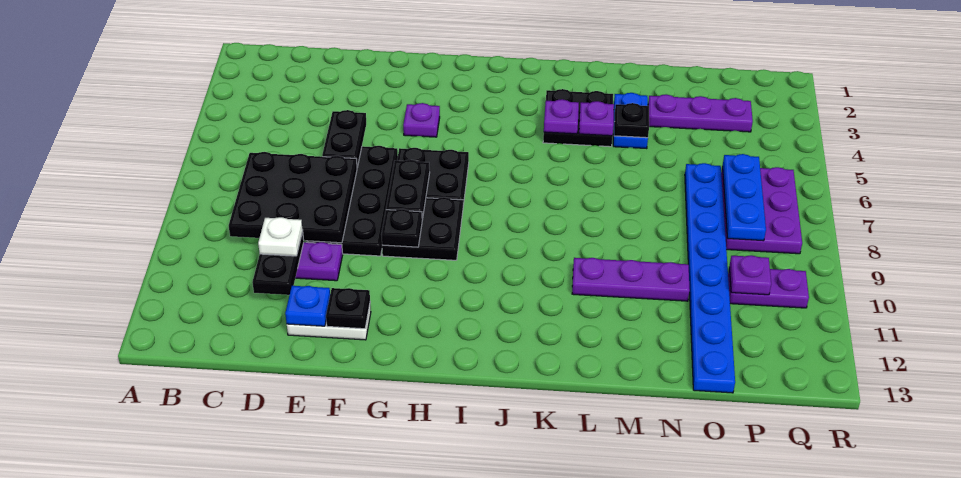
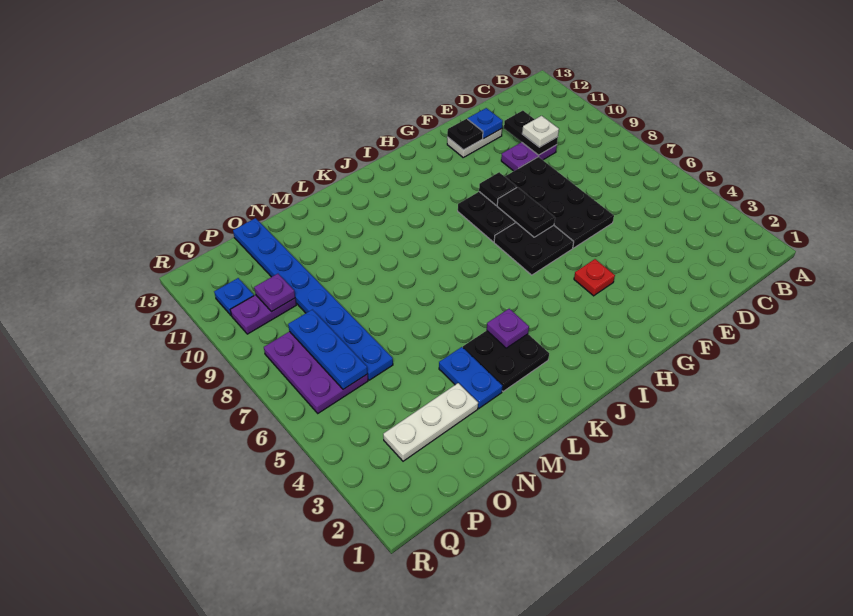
black 3x3 plate [229,152,357,243] -> none
black 1x2 plate [322,110,366,167] -> none
purple 1x1 plate [403,103,440,137] -> red 1x1 plate [574,259,615,296]
purple 1x1 plate [579,101,614,136] -> none
purple 1x3 plate [572,258,690,301] -> none
black 1x1 plate [614,103,649,138] -> none
purple 1x3 plate [648,94,753,132] -> white 1x3 plate [383,383,478,461]
none -> blue 1x1 plate [214,278,254,315]

